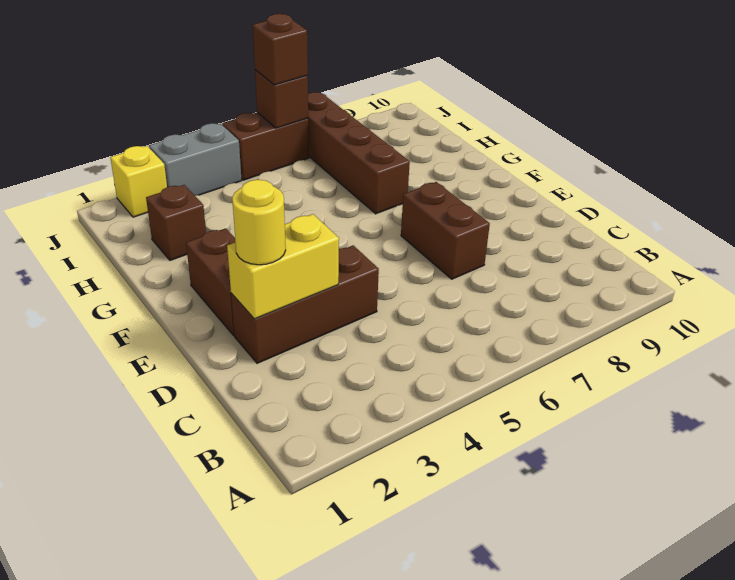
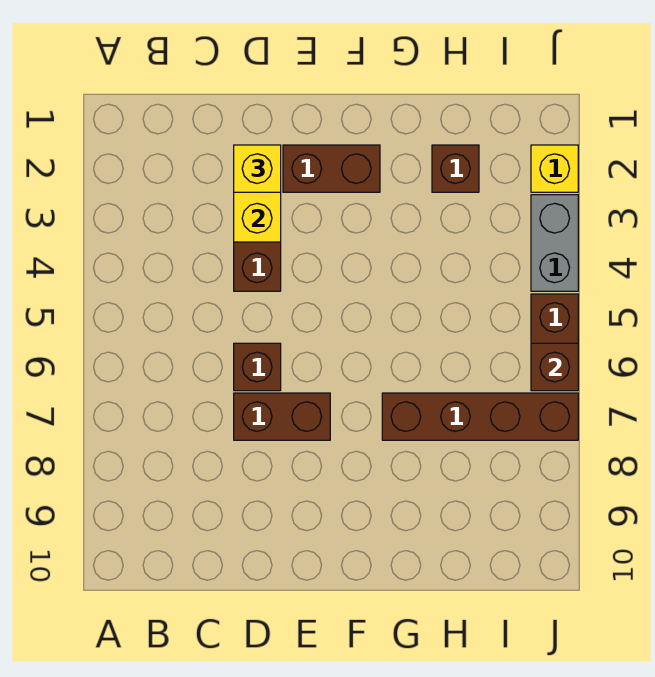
yellow 1x1 round brick [232,180,286,265] -> yellow 1x1 brick [234,145,281,192]
brown 1x1 brick [253,14,308,85] -> brown 1x1 brick moved to [234,343,281,391]

